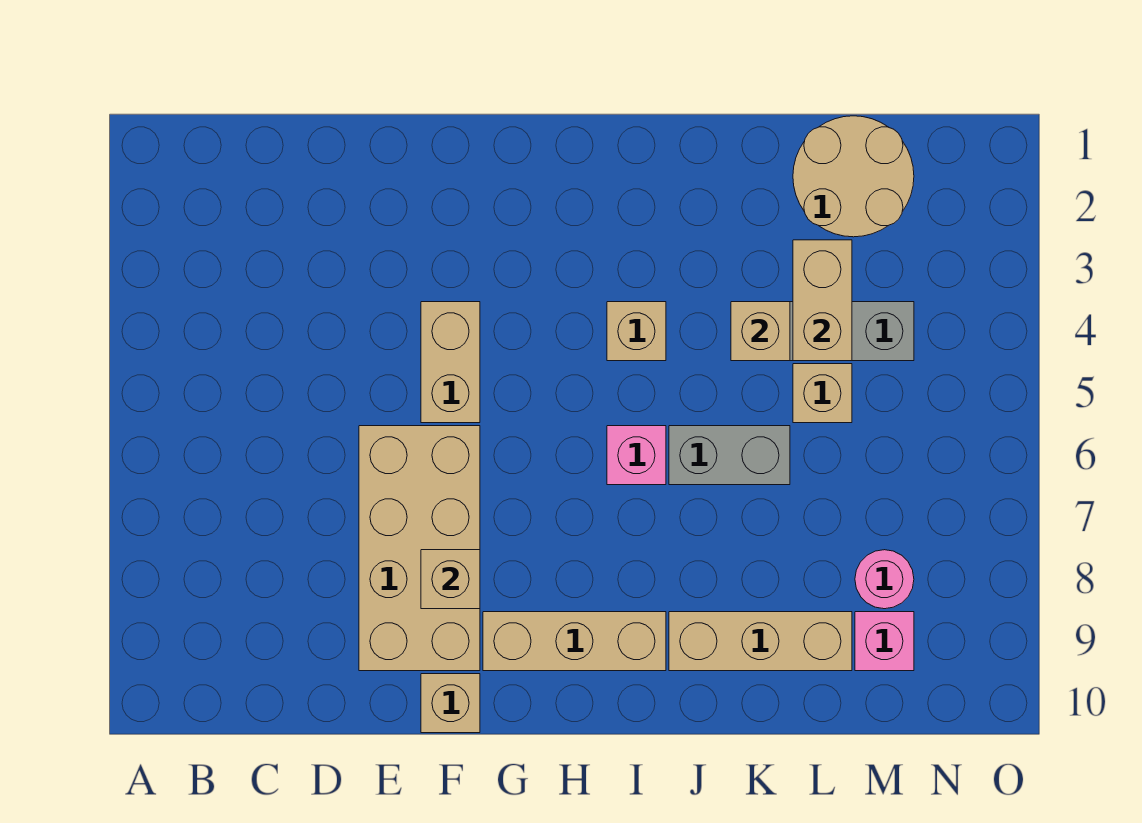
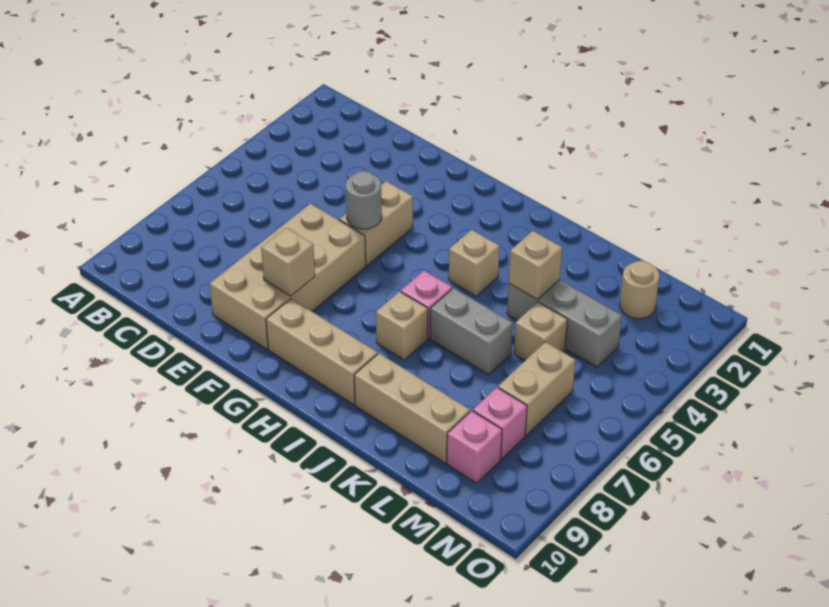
none -> grey 1x1 round brick [346,171,382,229]
tan 1x1 brick [421,674,480,733] -> tan 1x1 brick moved to [376,292,428,360]
tan 2x2 round brick [793,116,914,237] -> tan 1x1 round brick [620,261,659,319]
tan 1x2 brick [793,240,852,361] -> tan 1x2 brick moved to [498,342,575,435]
pink 1x1 round brick [855,550,914,609] -> pink 1x1 brick [473,387,527,459]

